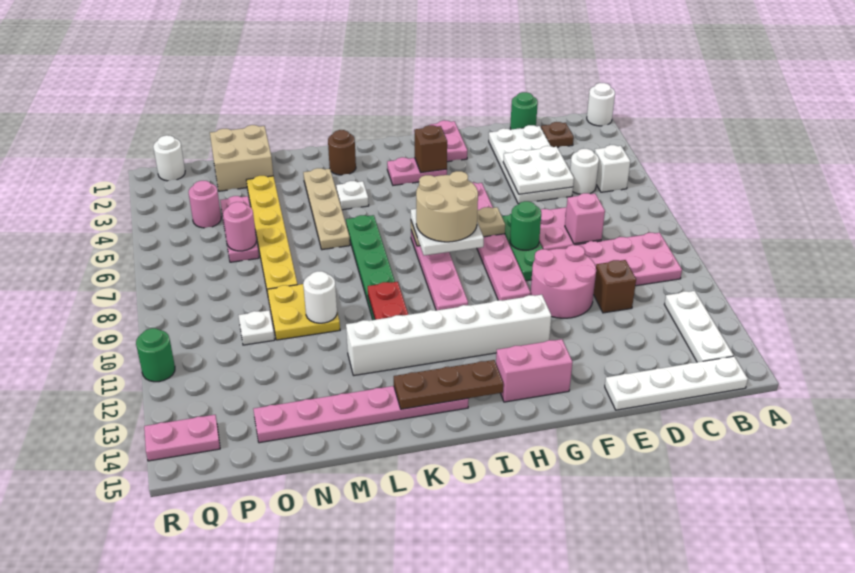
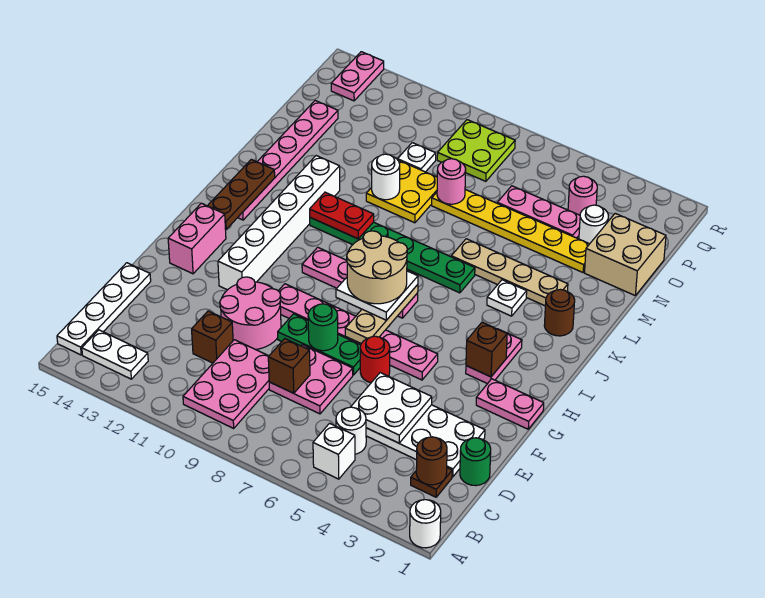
white 1x3 plate [664,291,734,362] -> white 1x2 plate [82,330,148,379]
none -> brown 1x1 round brick [416,437,447,485]
pink 1x1 brick [565,193,605,244] -> brown 1x1 brick [268,339,310,393]
none -> red 1x1 round brick [360,336,390,383]
pink 1x1 round brick [223,202,256,251] -> pink 1x1 round brick moved to [437,159,466,204]
none -> lime 2x2 plate [437,120,515,181]
white 1x1 round brick [153,135,185,181] -> white 1x1 round brick moved to [579,205,608,244]
green 1x1 round brick [136,328,175,382] -> none

